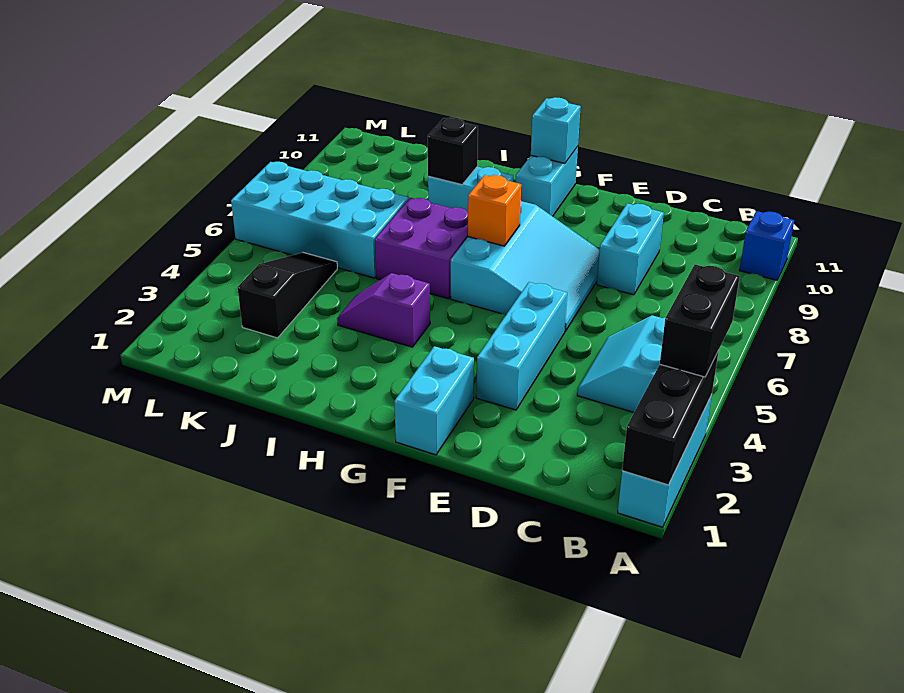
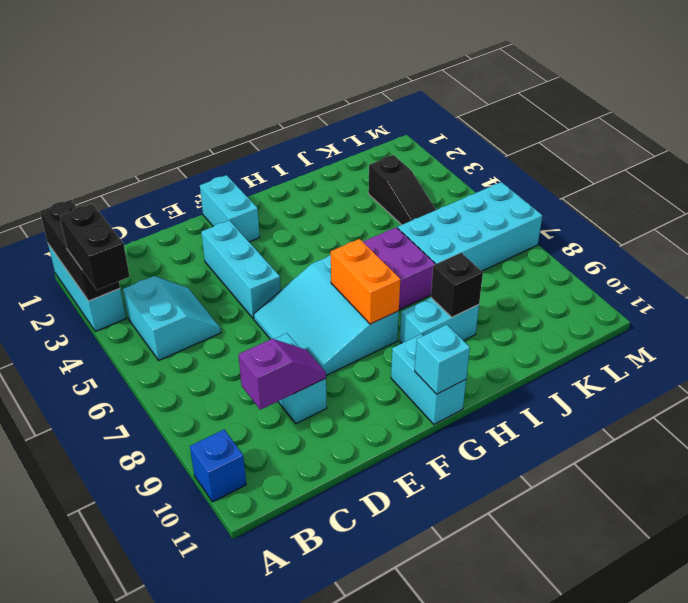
orange 1x1 brick [468,175,521,246] -> orange 1x2 brick [331,239,400,324]
purple 1x2 slope [337,273,430,347] -> purple 1x2 slope moved to [238,339,326,410]

